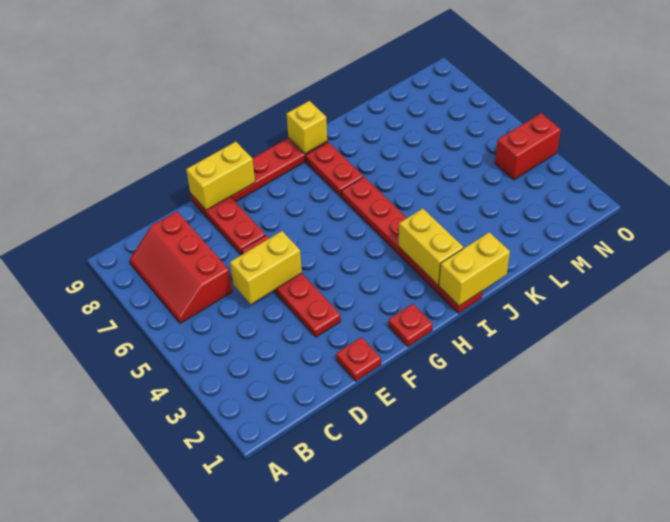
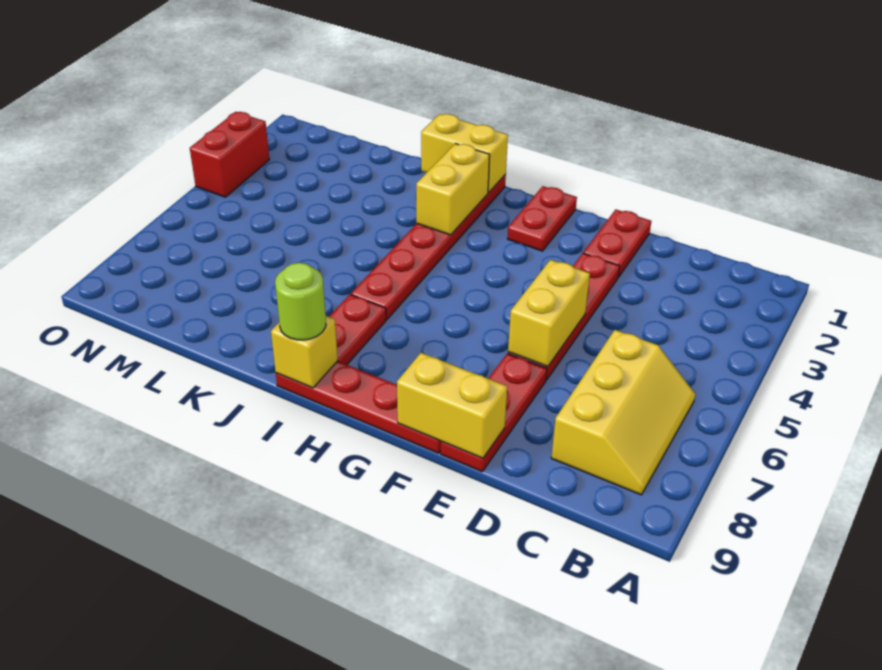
red 2x3 slope [130,212,232,323] -> yellow 2x3 slope [551,330,695,495]
yellow 1x2 brick [230,231,302,304] -> yellow 1x2 brick turned to [508,260,590,367]
red 1x1 plate [336,337,381,381] -> red 1x2 plate [583,210,651,277]
red 1x1 plate [388,304,433,347] -> red 1x2 plate [508,186,577,251]
none -> lime 1x1 round brick [275,263,326,340]
red 1x2 brick [495,113,561,180] -> red 1x2 brick turned to [190,112,270,197]

